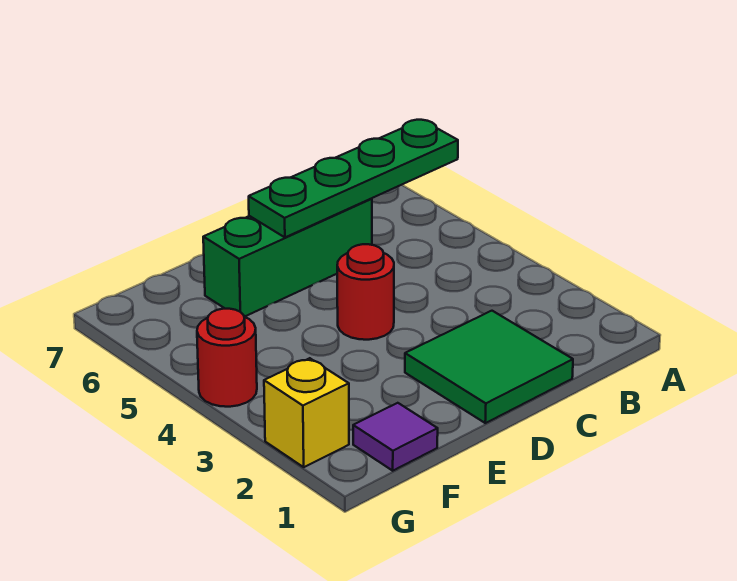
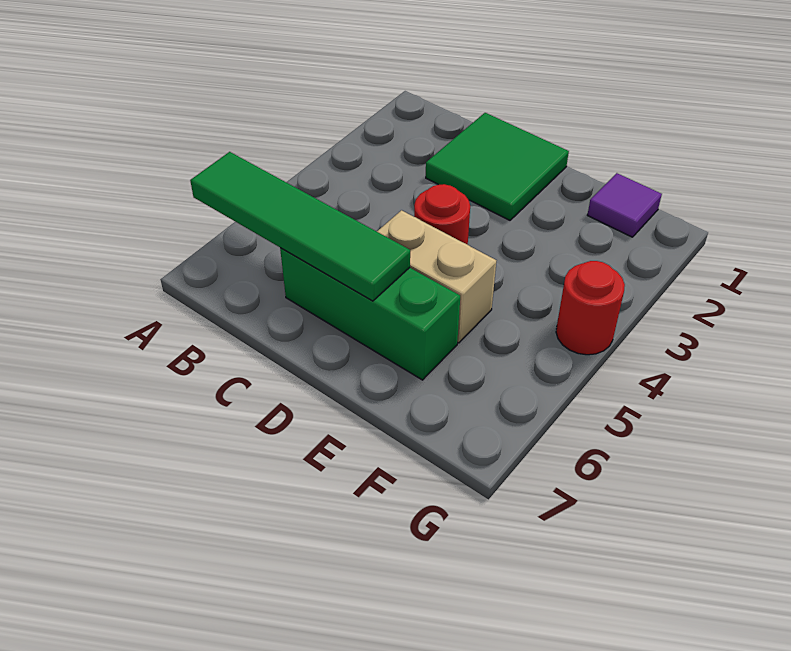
green 1x4 plate [249,120,458,237] -> green 1x4 tile [190,152,410,301]
none -> tan 1x2 brick [377,210,496,343]
yellow 1x1 brick [264,358,349,467] -> none

